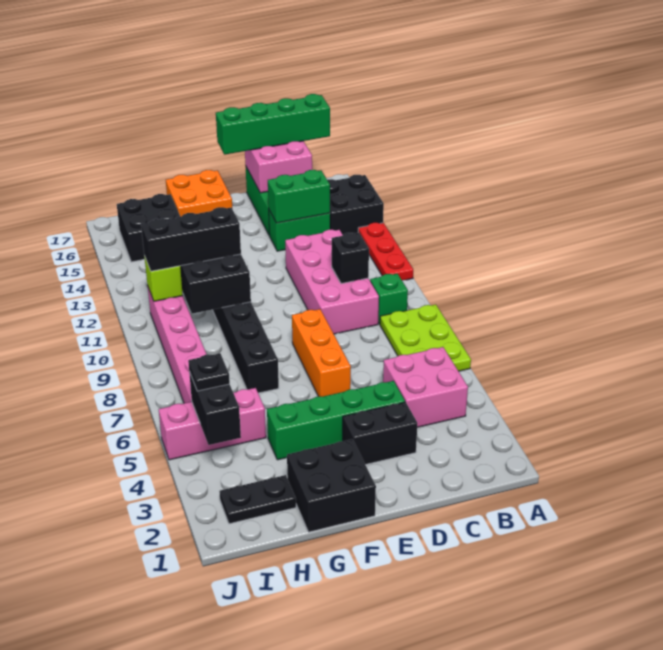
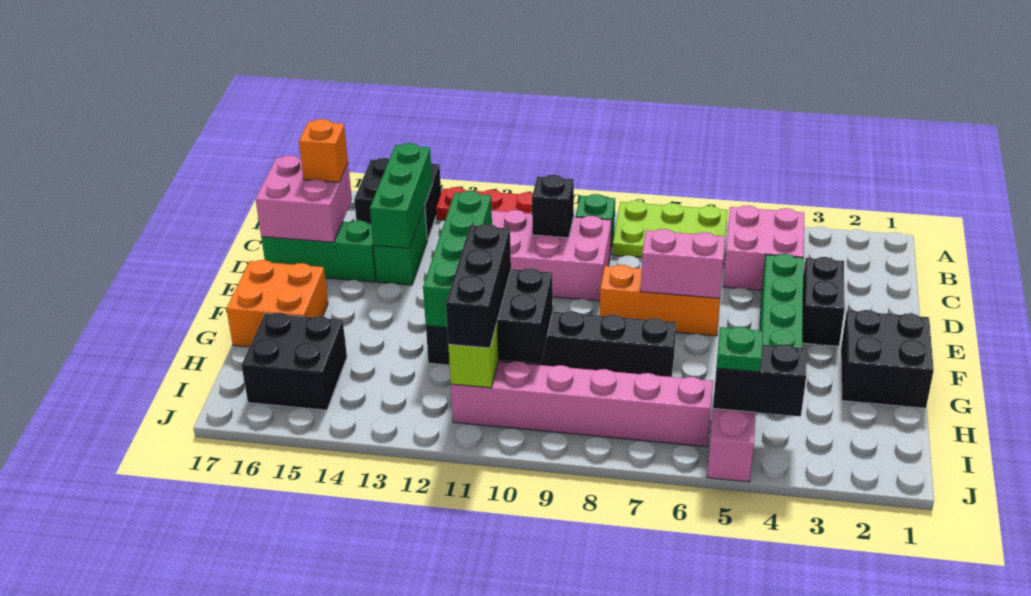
green 1x4 brick [216,94,330,155] -> green 1x4 brick moved to [423,191,492,327]
green 1x2 brick [268,170,330,223] -> green 1x3 brick [370,143,432,248]
none -> orange 1x1 brick [299,119,348,182]
none -> pink 1x2 brick [641,229,725,298]
black 1x2 plate [219,475,296,524] -> none
black 1x1 plate [188,353,230,391] -> green 1x1 plate [716,327,763,372]

